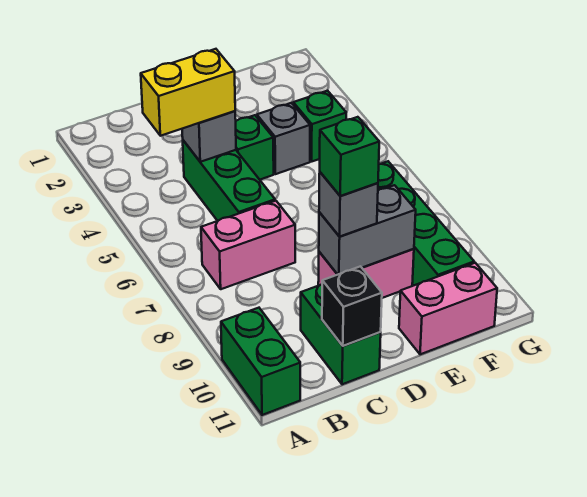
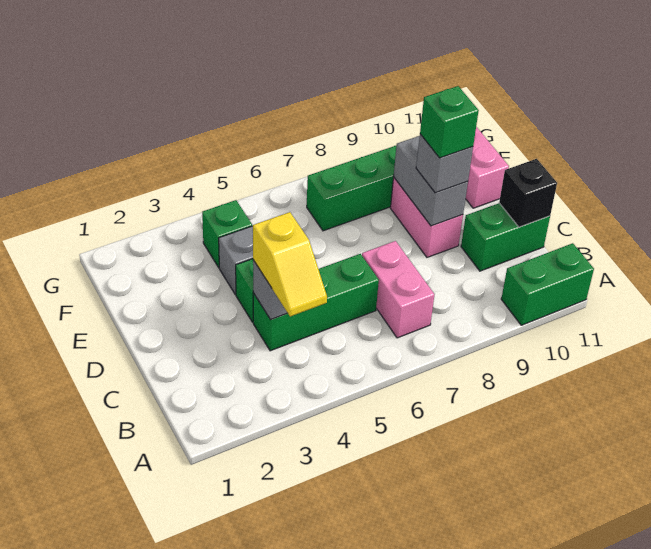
yellow 1x2 brick [141,49,235,136] -> yellow 1x2 slope [253,212,327,316]

